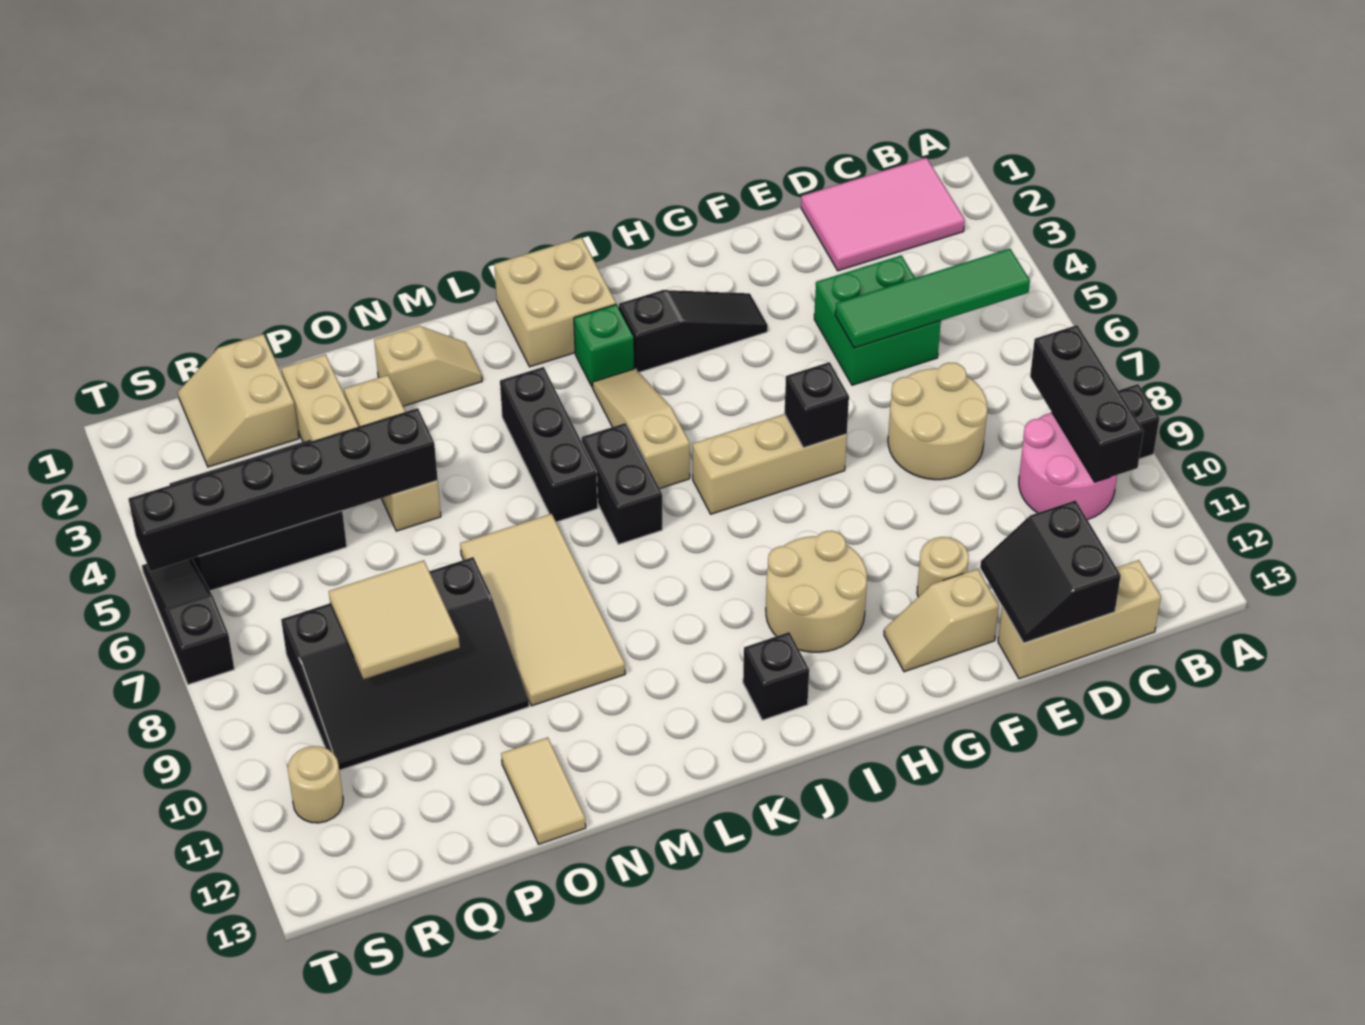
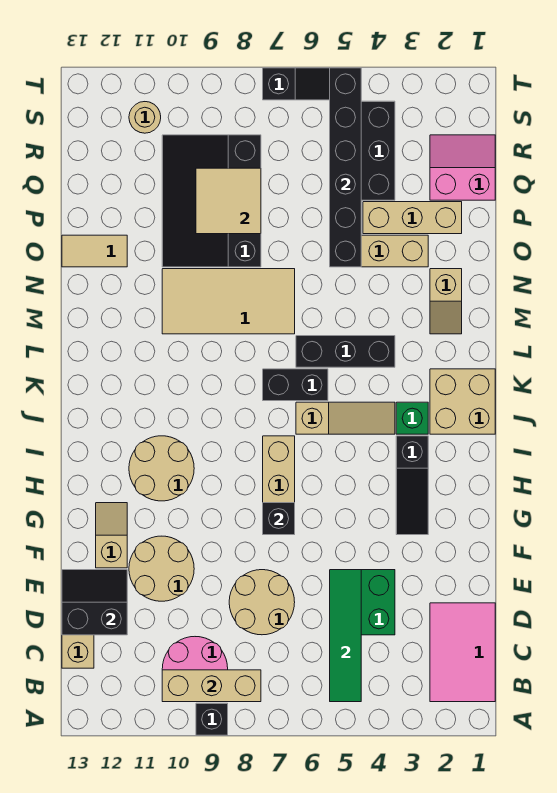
black 1x3 brick [1030,325,1144,482] -> tan 1x3 brick [162,670,261,702]
tan 1x1 round brick [917,537,969,597] -> tan 2x2 round brick [129,536,194,601]
black 1x1 brick [743,632,809,720] -> none
tan 2x2 slope [178,334,299,467] -> pink 2x2 slope [430,135,495,200]

